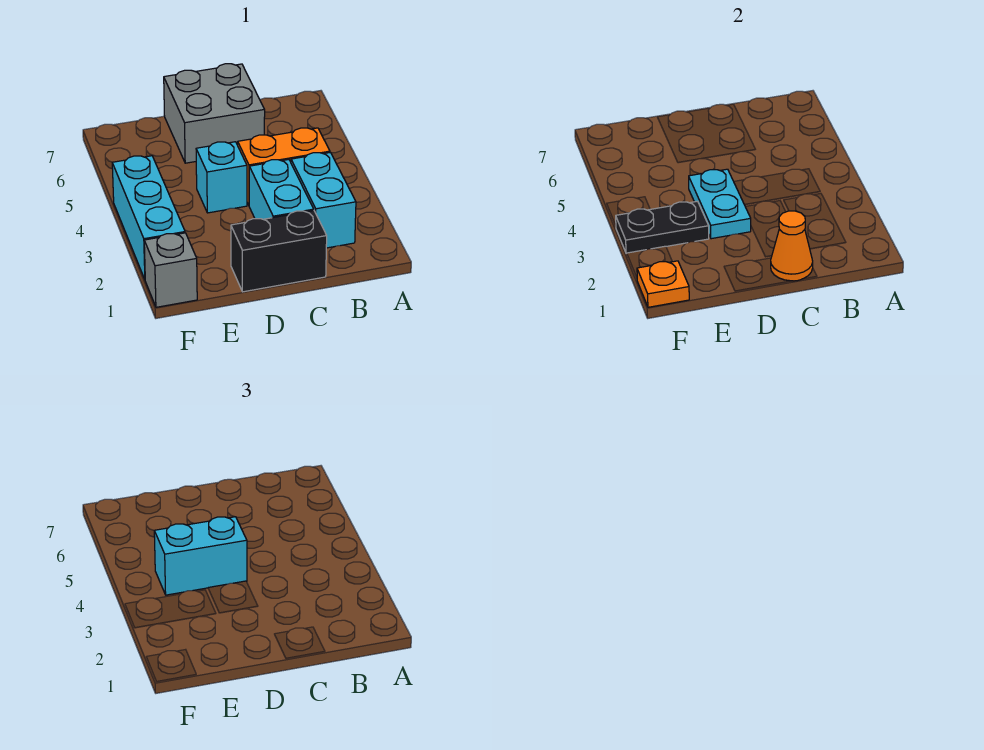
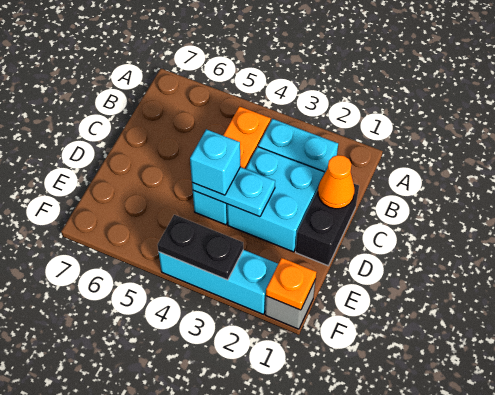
cyan 1x2 brick [249,160,314,219] -> cyan 2x2 brick [227,147,324,252]
grey 2x2 brick [164,64,265,163] -> none
cyan 1x2 brick [154,517,247,595] -> cyan 1x1 brick [190,129,240,195]
black 1x2 plate [616,201,709,253] -> black 1x2 plate turned to [158,215,243,280]

